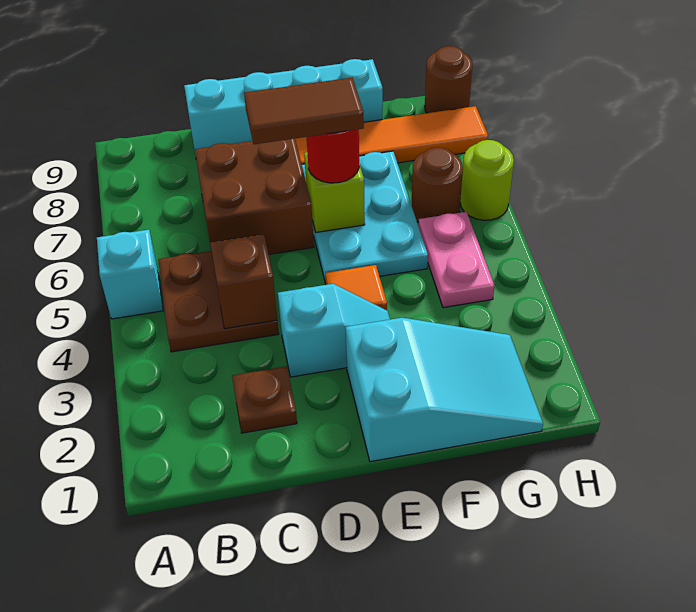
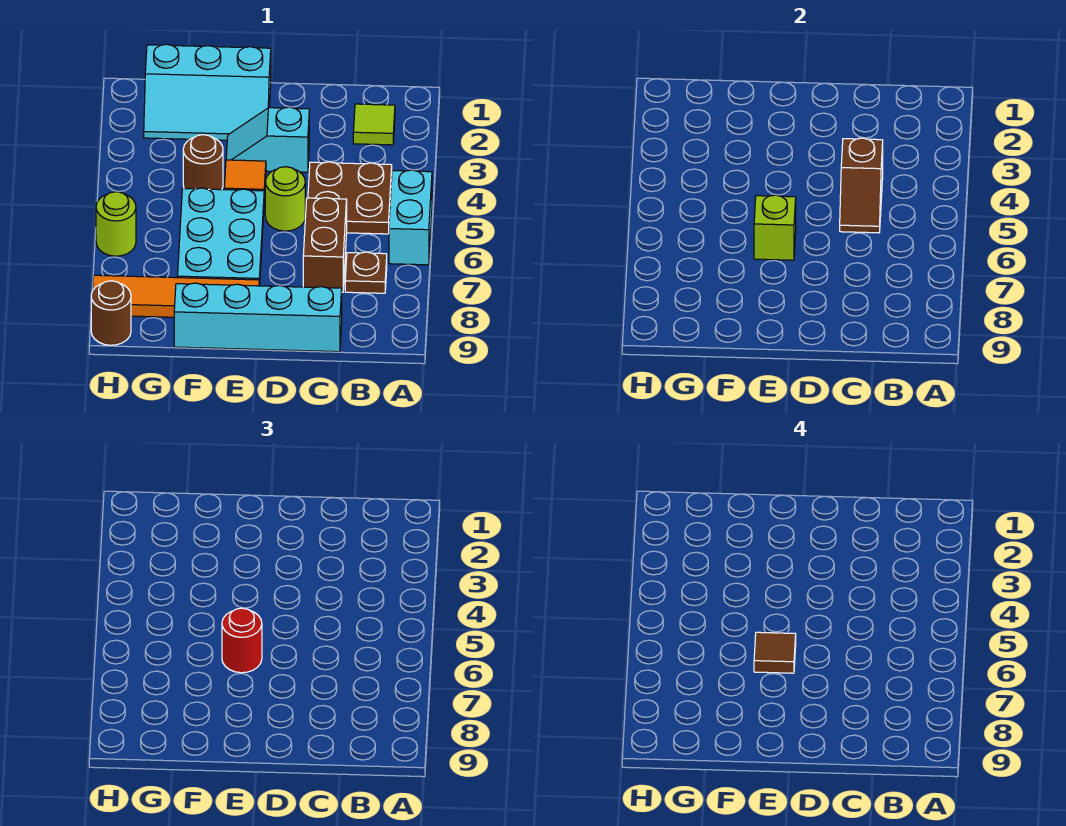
cyan 1x1 brick [97,230,163,319] -> cyan 1x2 brick [389,170,432,265]
none -> lime 1x1 tile [353,104,395,145]
brown 1x1 plate [232,366,297,433] -> brown 1x1 plate moved to [345,252,387,293]
brown 2x2 brick [195,139,314,254] -> brown 1x2 brick [303,198,347,292]
none -> lime 1x1 round brick [265,167,305,231]
brown 1x2 tile [244,78,364,144] -> brown 1x1 tile [754,632,796,673]
cyan 2x3 slope [346,318,543,462] -> cyan 2x3 slope turned to [144,44,271,140]
pink 1x2 plate [418,212,494,308] -> none
brown 1x1 round brick [412,147,463,222] -> brown 1x1 round brick moved to [183,135,223,190]

